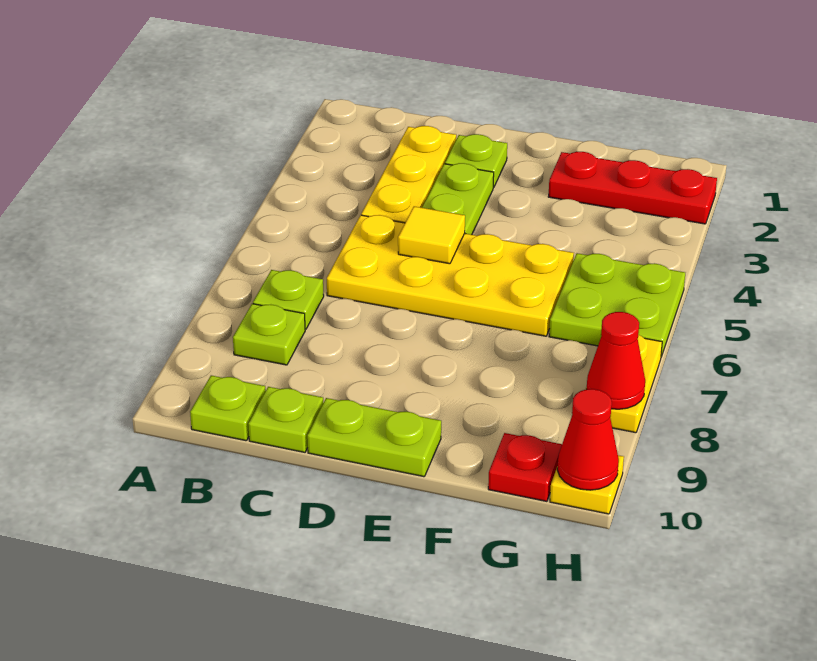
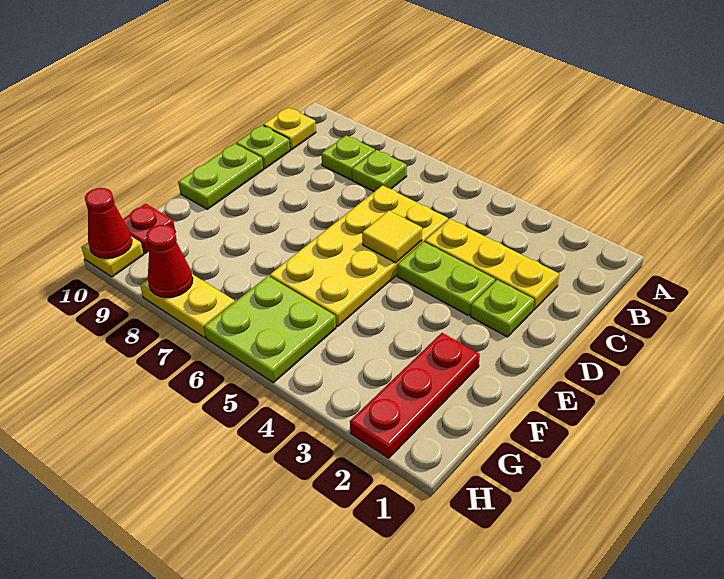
lime 1x1 plate [190,375,266,441] -> yellow 1x1 plate [263,108,316,150]

